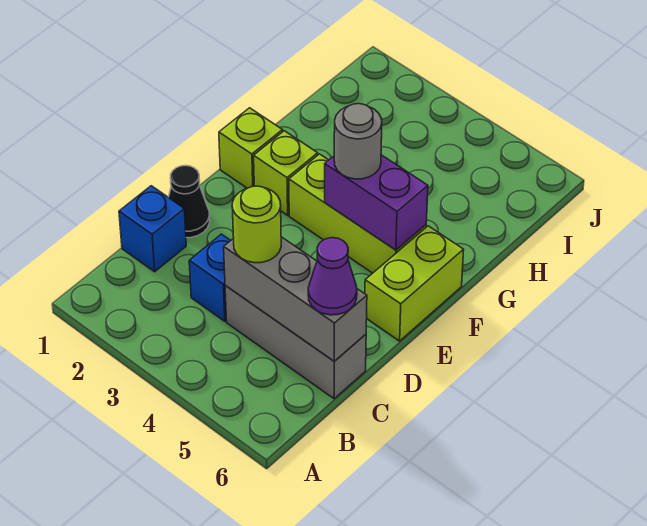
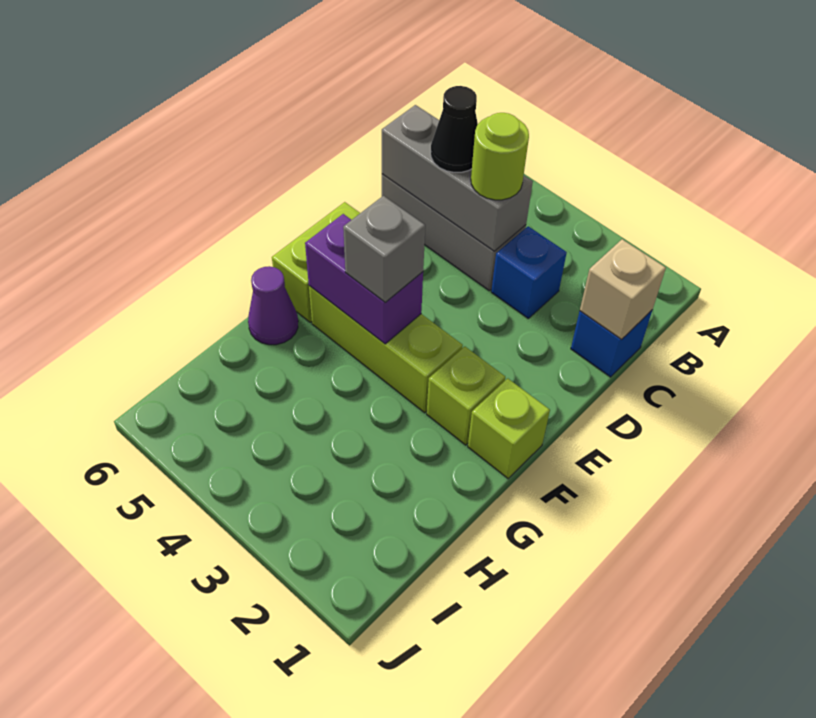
none -> tan 1x1 brick [580,239,666,339]
purple 1x1 cone [308,238,357,315] -> purple 1x1 cone moved to [248,266,298,345]
black 1x1 cone [168,166,210,238] -> black 1x1 cone moved to [431,86,478,172]
grey 1x1 round brick [334,104,382,179] -> grey 1x1 brick [343,196,425,303]

